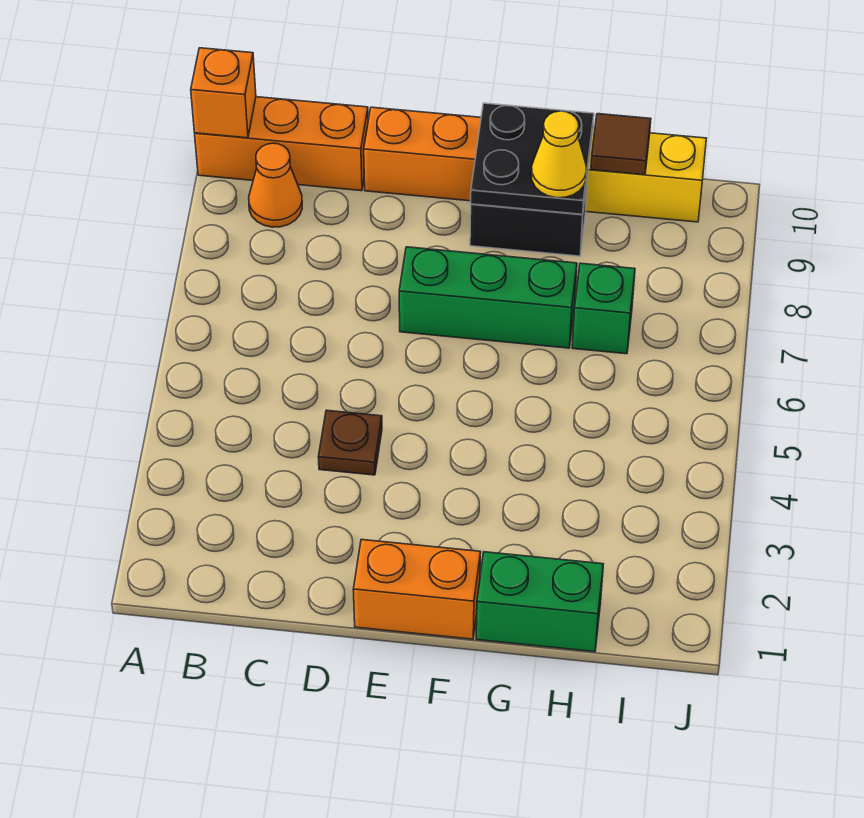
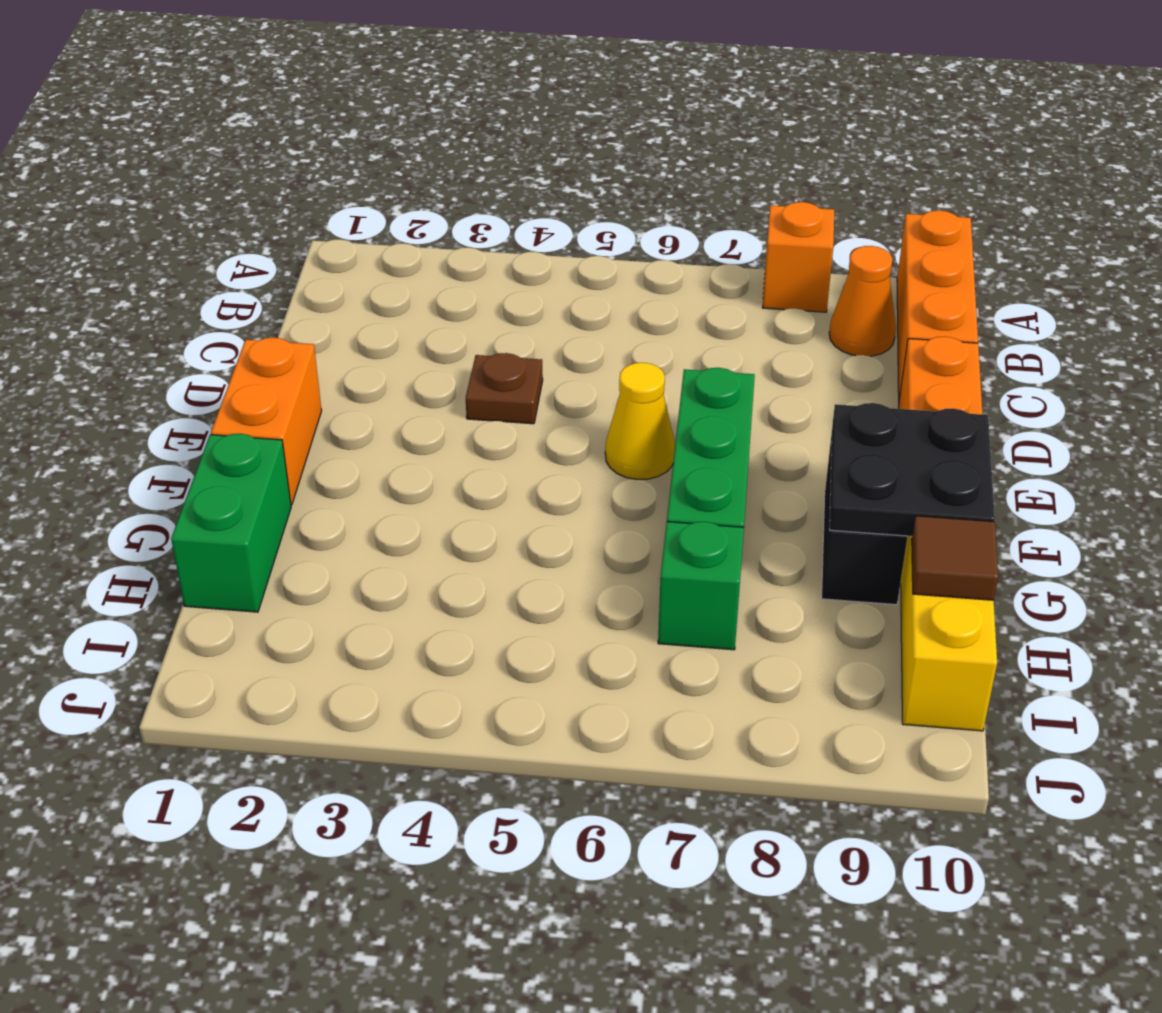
orange 1x1 brick [191,48,256,138] -> orange 1x1 brick moved to [762,202,834,312]
yellow 1x1 cone [531,111,587,198] -> yellow 1x1 cone moved to [605,363,675,480]

